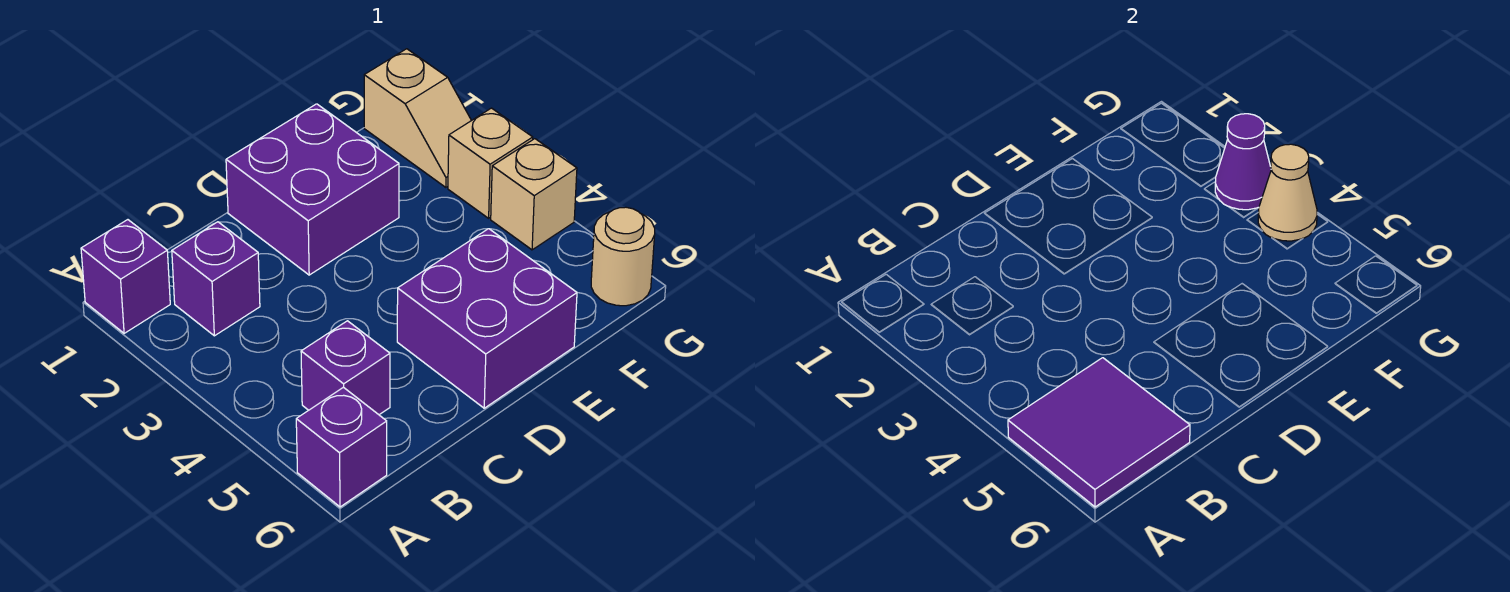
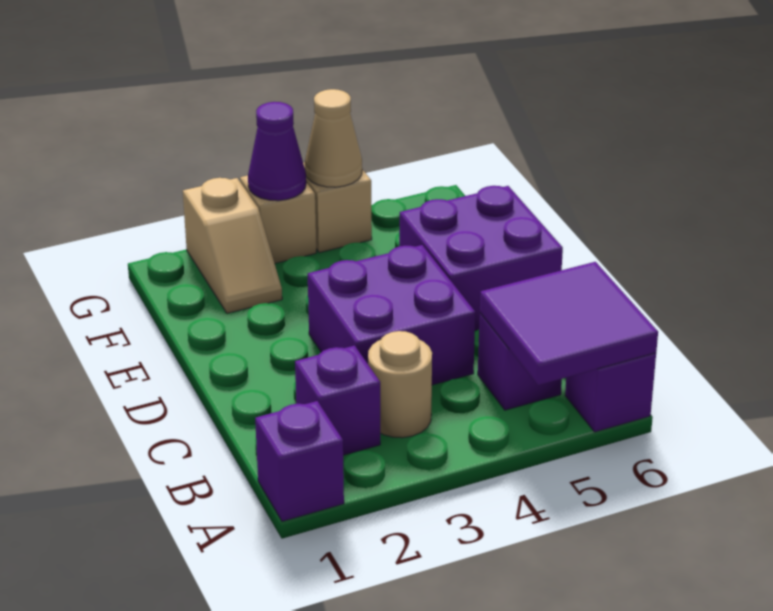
purple 2x2 brick [226,104,399,275] -> purple 2x2 brick moved to [308,245,475,385]
tan 1x2 slope [364,49,471,187] -> tan 1x2 slope turned to [183,178,282,313]
tan 1x1 round brick [591,207,655,306] -> tan 1x1 round brick moved to [368,331,432,438]

